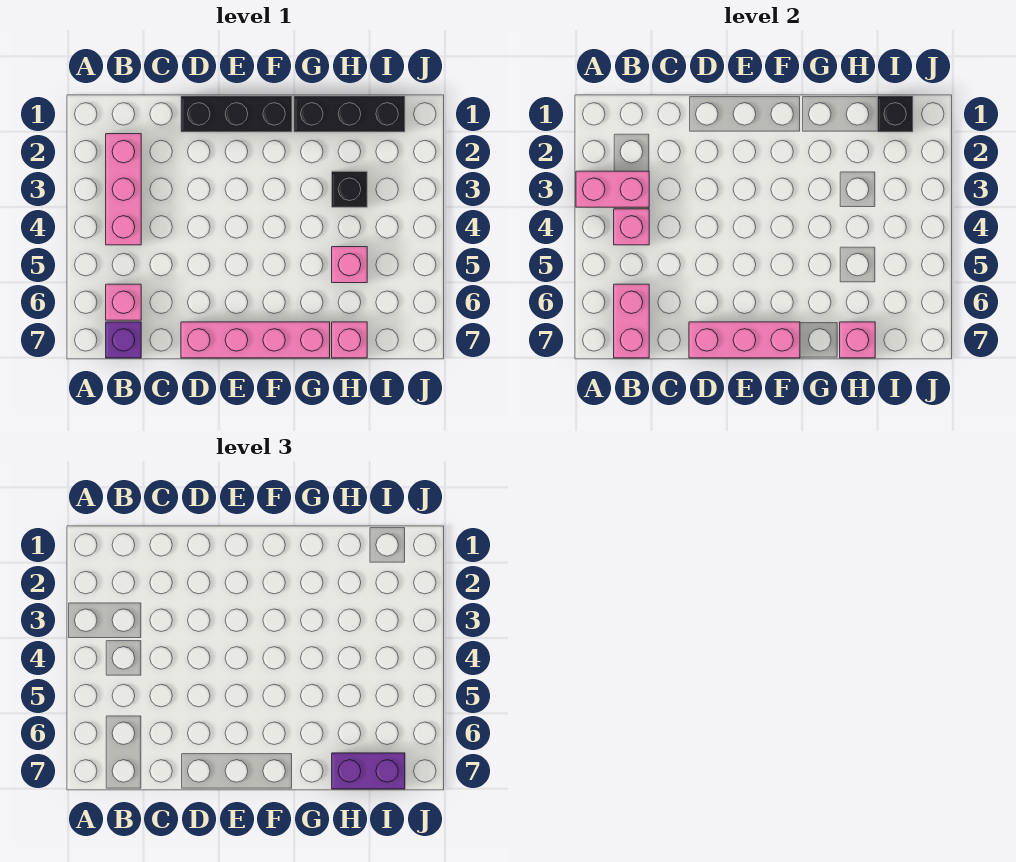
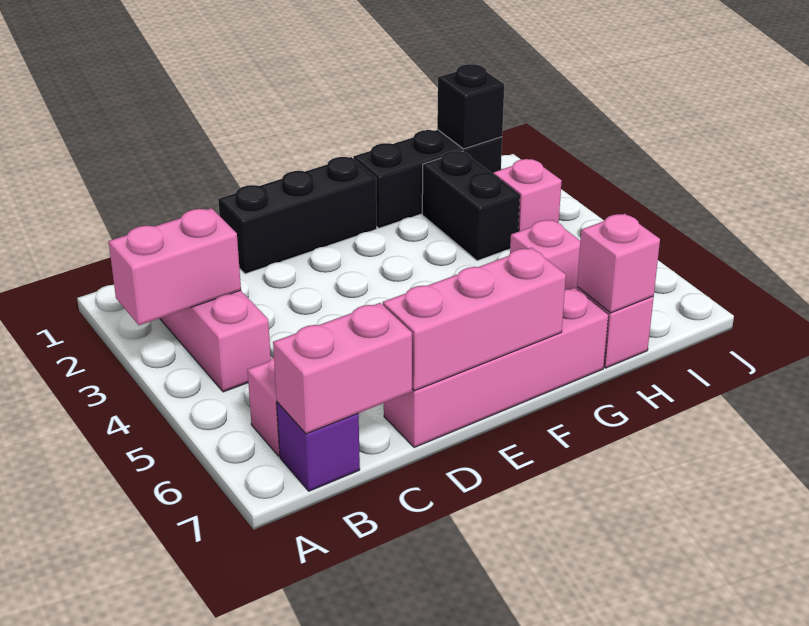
pink 1x1 brick [614,209,649,245] -> pink 1x1 brick moved to [493,159,562,232]
pink 1x2 brick [614,284,649,358] -> pink 1x2 brick turned to [273,303,412,434]
black 1x1 brick [332,171,367,207] -> black 1x2 brick [422,151,520,261]
purple 1x2 brick [332,753,405,789] -> none

